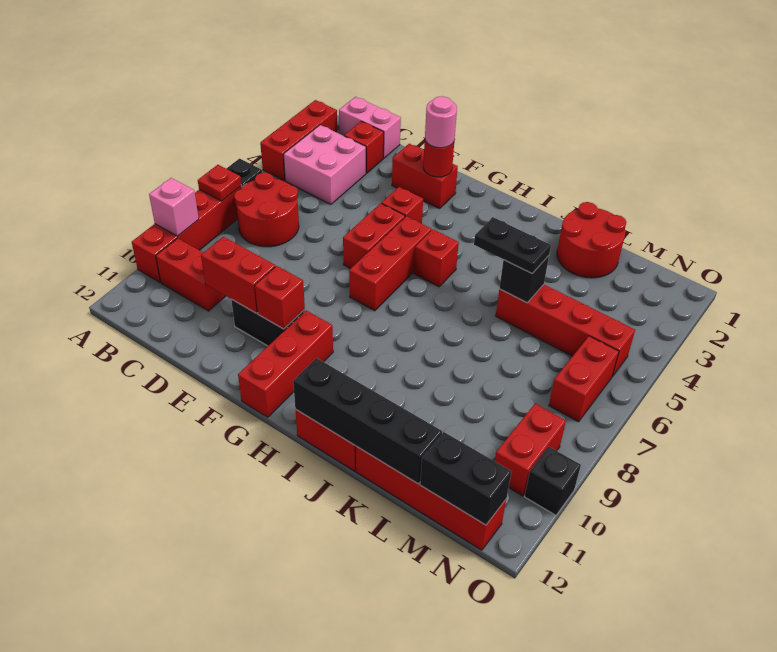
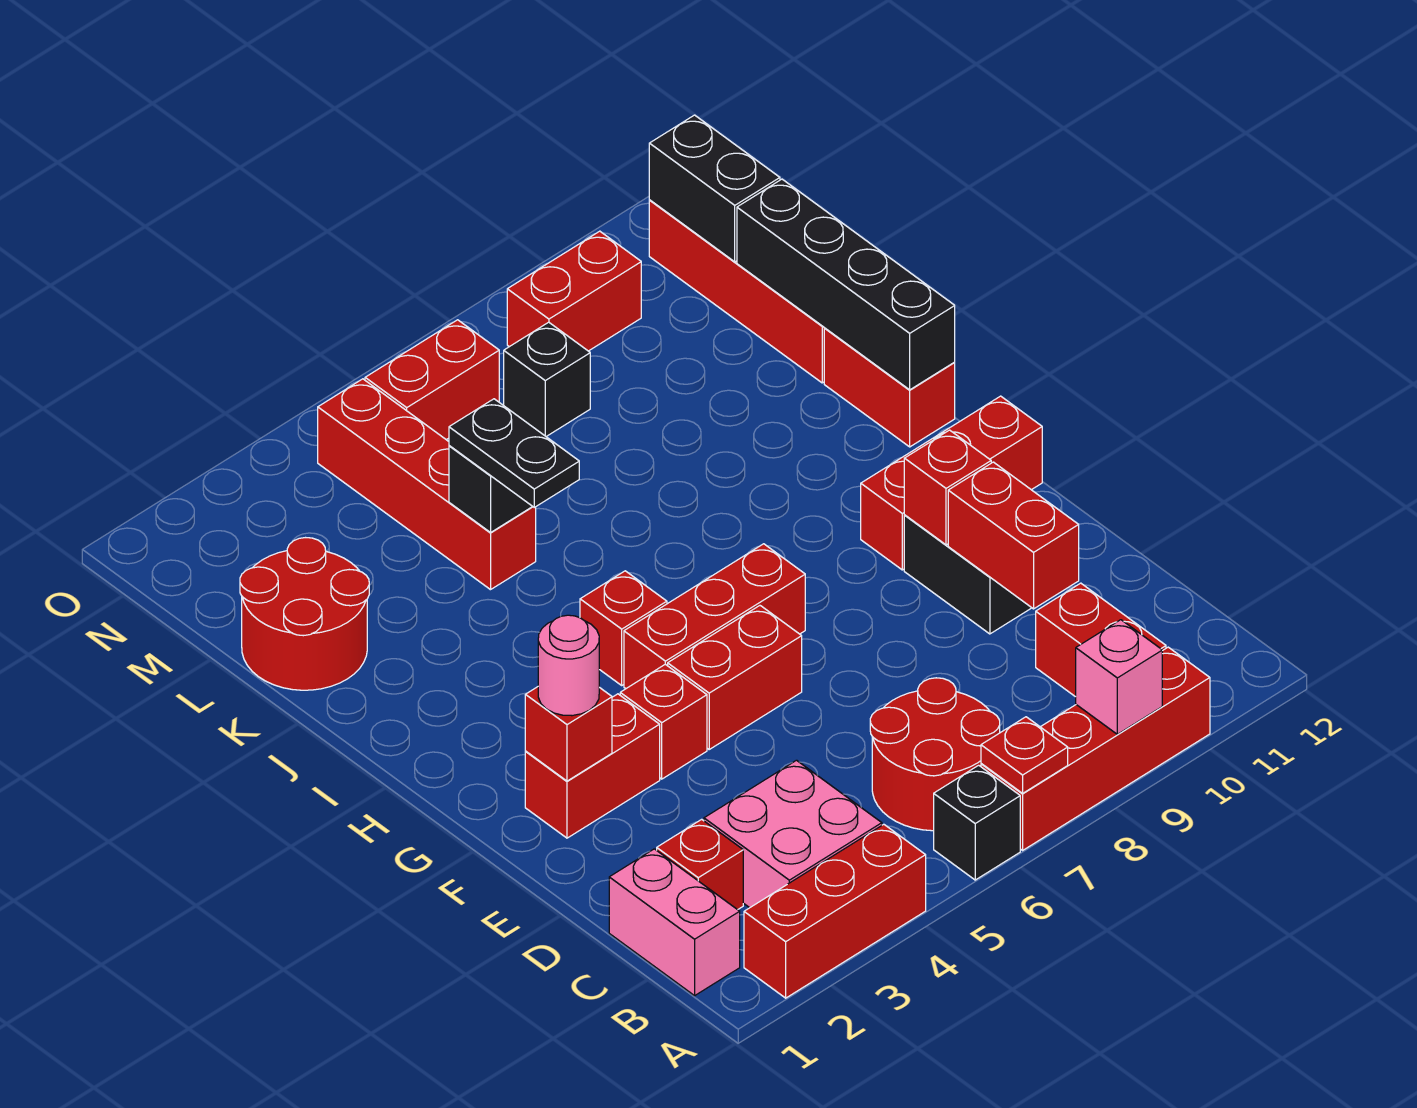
red 1x2 brick [392,144,458,209] -> red 1x2 brick turned to [525,694,660,838]
red 1x1 round brick [423,141,454,177] -> red 1x1 brick [525,687,612,781]
black 1x1 brick [525,447,581,515] -> black 1x1 brick moved to [504,322,590,436]

